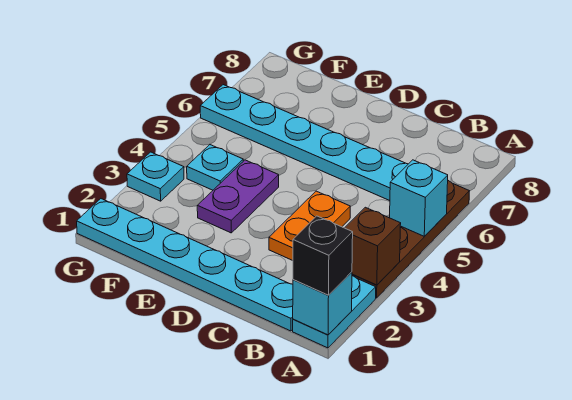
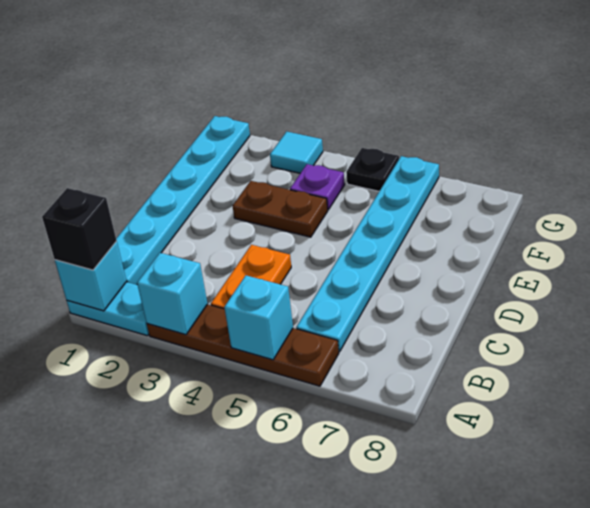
brown 1x1 brick [345,207,401,285] -> cyan 1x1 brick [137,253,208,335]
orange 1x2 plate [269,191,350,260] -> orange 1x2 plate turned to [211,245,291,309]
purple 1x2 plate [197,160,279,233] -> brown 1x2 plate [233,181,328,237]
cyan 1x1 plate [187,145,243,190] -> purple 1x1 plate [290,164,345,210]
cyan 1x1 plate [127,152,184,201] -> cyan 1x1 tile [270,132,323,173]
none -> black 1x1 plate [346,148,399,191]

